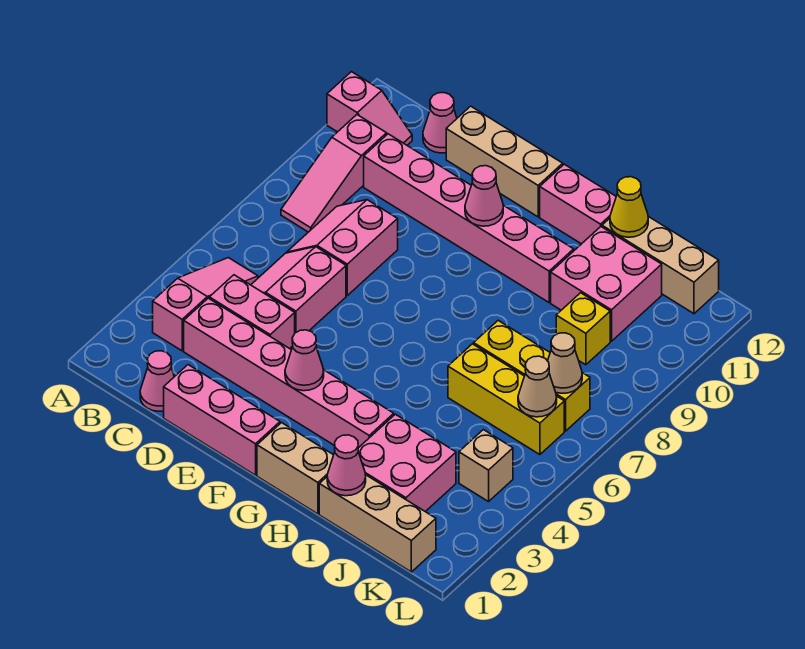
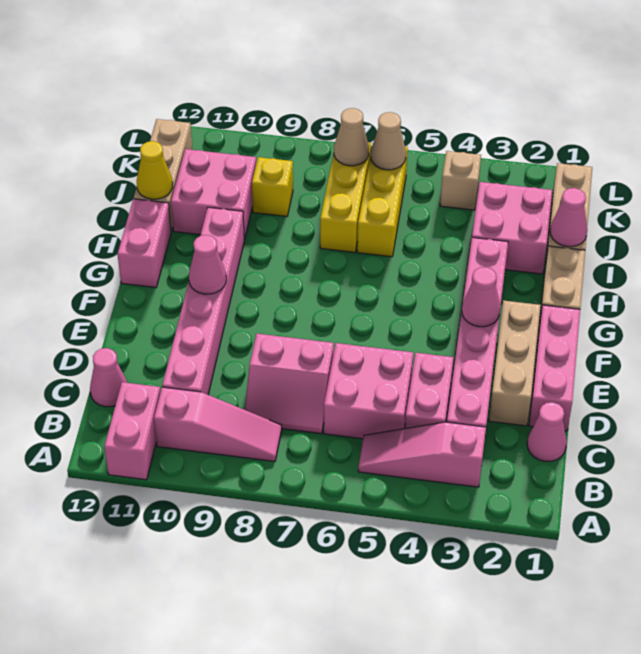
pink 1x2 slope [327,72,412,145] -> pink 1x2 brick [104,382,160,480]
pink 2x2 slope [251,247,346,333] -> pink 2x2 brick [324,343,413,439]
tan 1x3 brick [446,106,563,217] -> tan 1x3 brick moved to [489,300,541,426]

